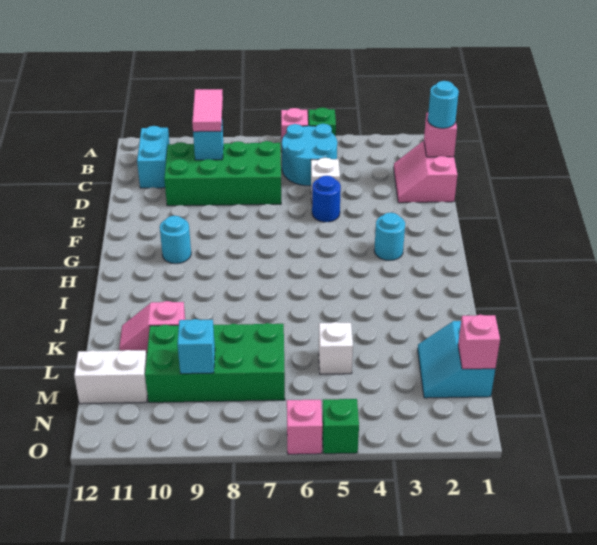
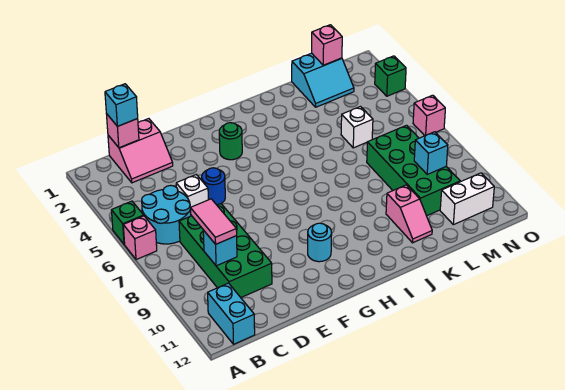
pink 1x2 tile [192,89,223,132] -> pink 1x2 tile turned to [190,199,237,244]
cyan 1x2 brick [137,126,169,188] -> cyan 1x2 brick turned to [208,283,255,344]
cyan 1x1 round brick [428,81,459,128] -> cyan 1x1 brick [105,84,138,126]
cyan 1x1 round brick [374,213,405,261] -> green 1x1 round brick [219,123,242,160]
white 1x2 brick [74,350,148,404] -> white 1x2 brick turned to [440,173,494,225]
green 1x1 brick [322,399,359,454] -> green 1x1 brick moved to [375,56,406,96]

